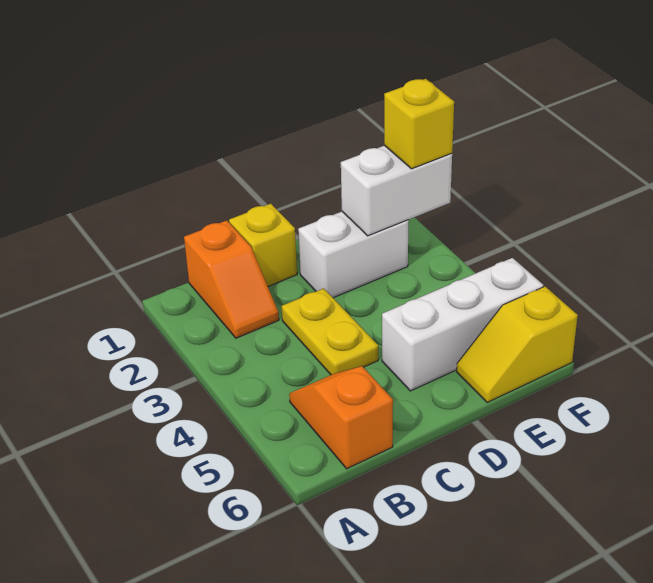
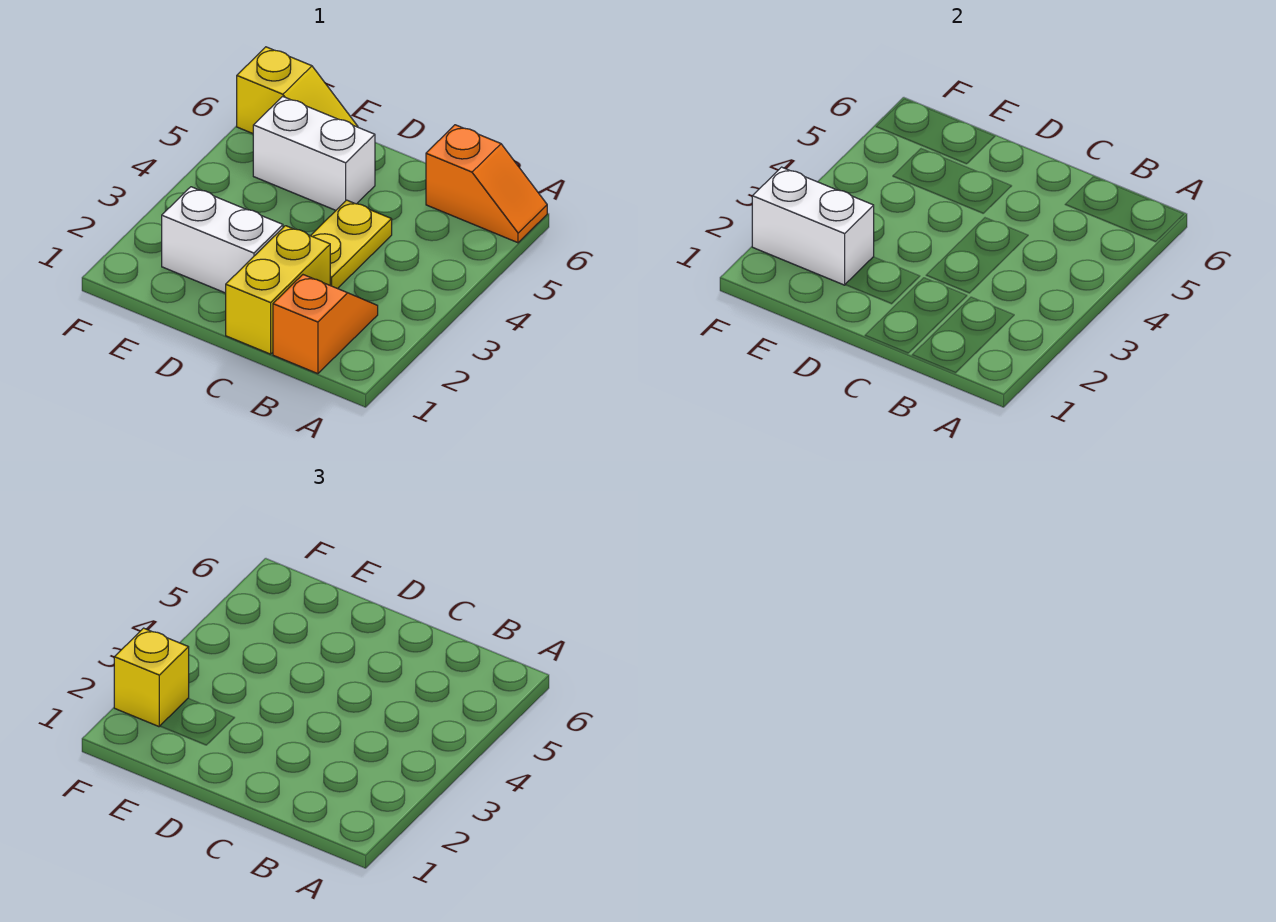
orange 1x2 slope [289,366,393,469] -> orange 1x2 slope turned to [426,125,547,243]
yellow 1x1 brick [229,204,297,286] -> yellow 1x2 brick [226,226,330,354]
white 1x3 brick [382,258,543,391] -> white 1x2 brick [253,96,375,210]

